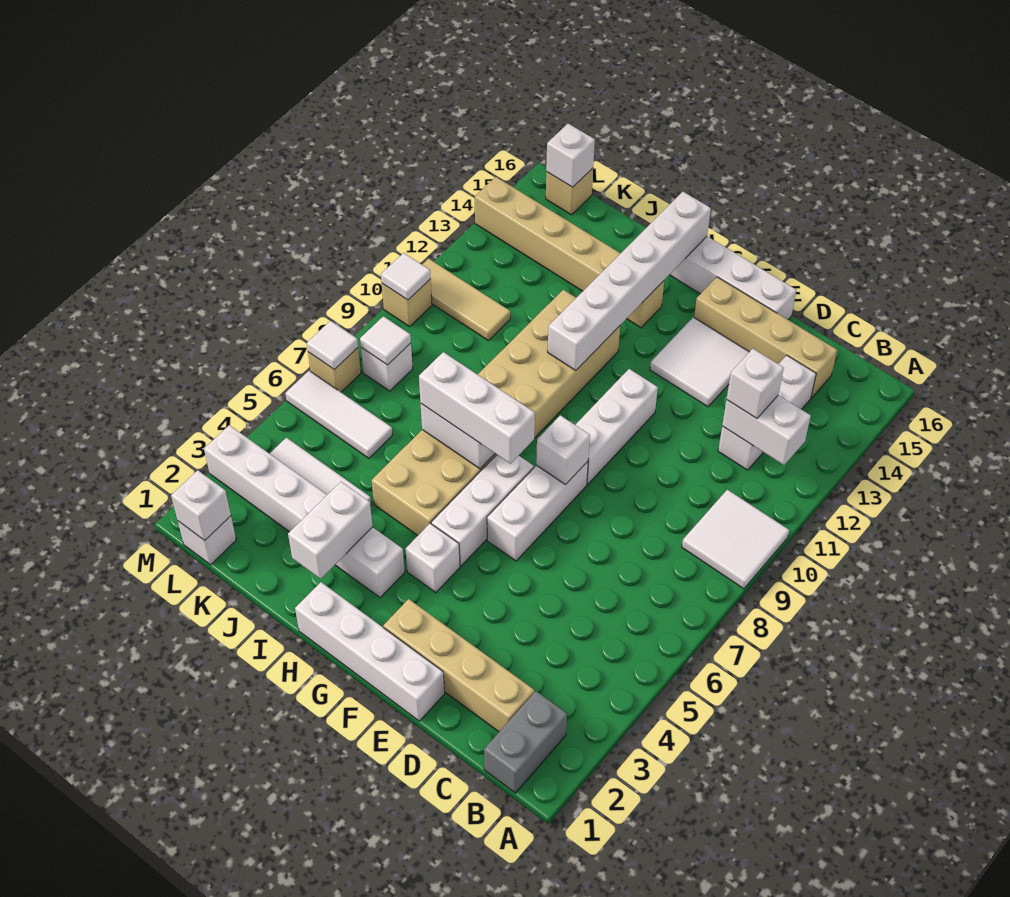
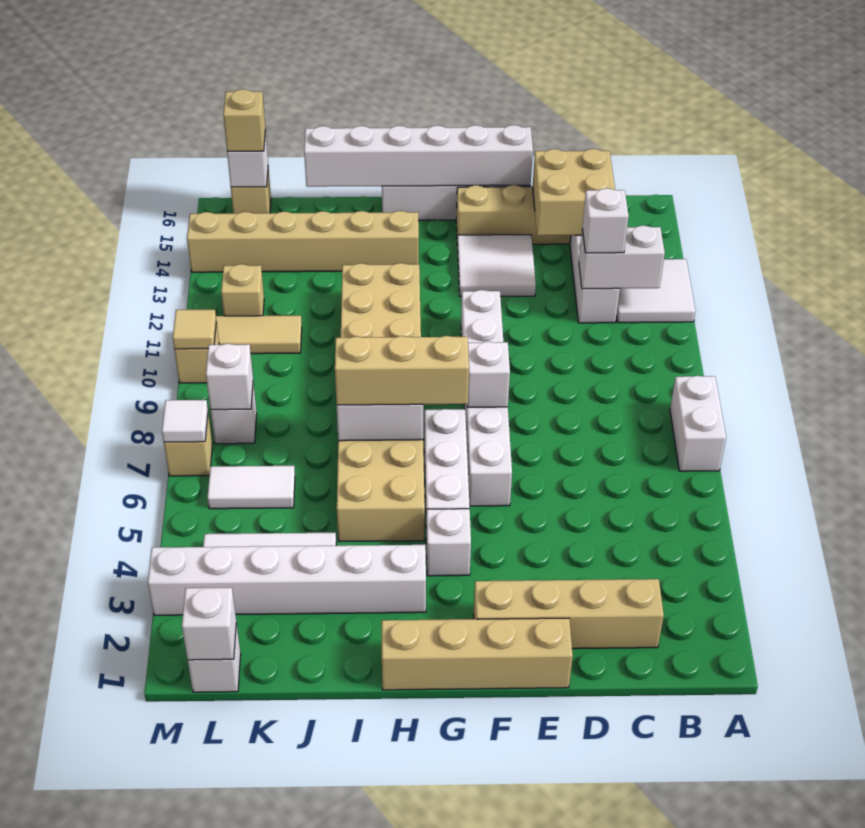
white 2x2 tile [682,490,789,589] -> white 2x2 tile moved to [617,259,695,323]
grey 1x2 brick [484,691,567,793] -> none
none -> tan 2x2 brick [533,149,615,236]
white 1x4 brick [295,582,445,721] -> tan 1x4 brick [382,618,573,690]
white 1x3 brick [419,352,535,464] -> tan 1x3 brick [335,336,469,405]
white 1x6 brick [548,192,711,371] -> white 1x6 brick turned to [304,125,533,187]
white 1x2 brick [288,482,373,579] -> white 1x2 brick moved to [670,376,726,471]
white 1x3 tile [285,371,392,458] -> white 1x2 tile [208,466,295,509]
white 1x1 tile [360,316,411,365] -> white 1x1 brick [206,344,253,410]
none -> tan 1x1 brick [221,264,264,316]
none -> tan 1x1 brick [223,89,265,151]
white 1x1 tile [381,253,431,300] -> tan 1x1 tile [173,309,216,349]

